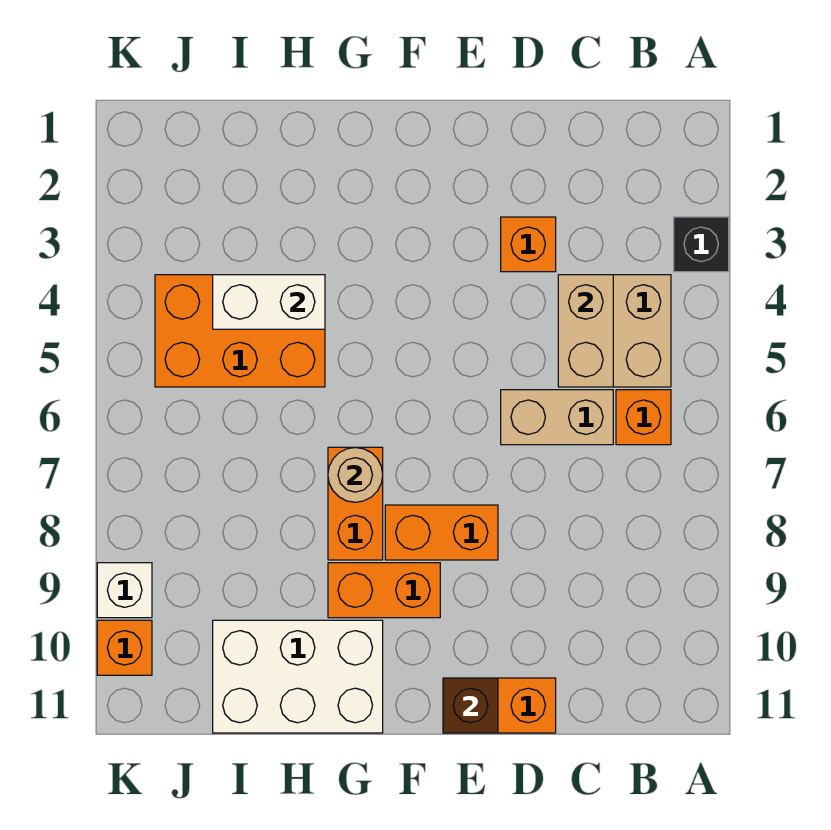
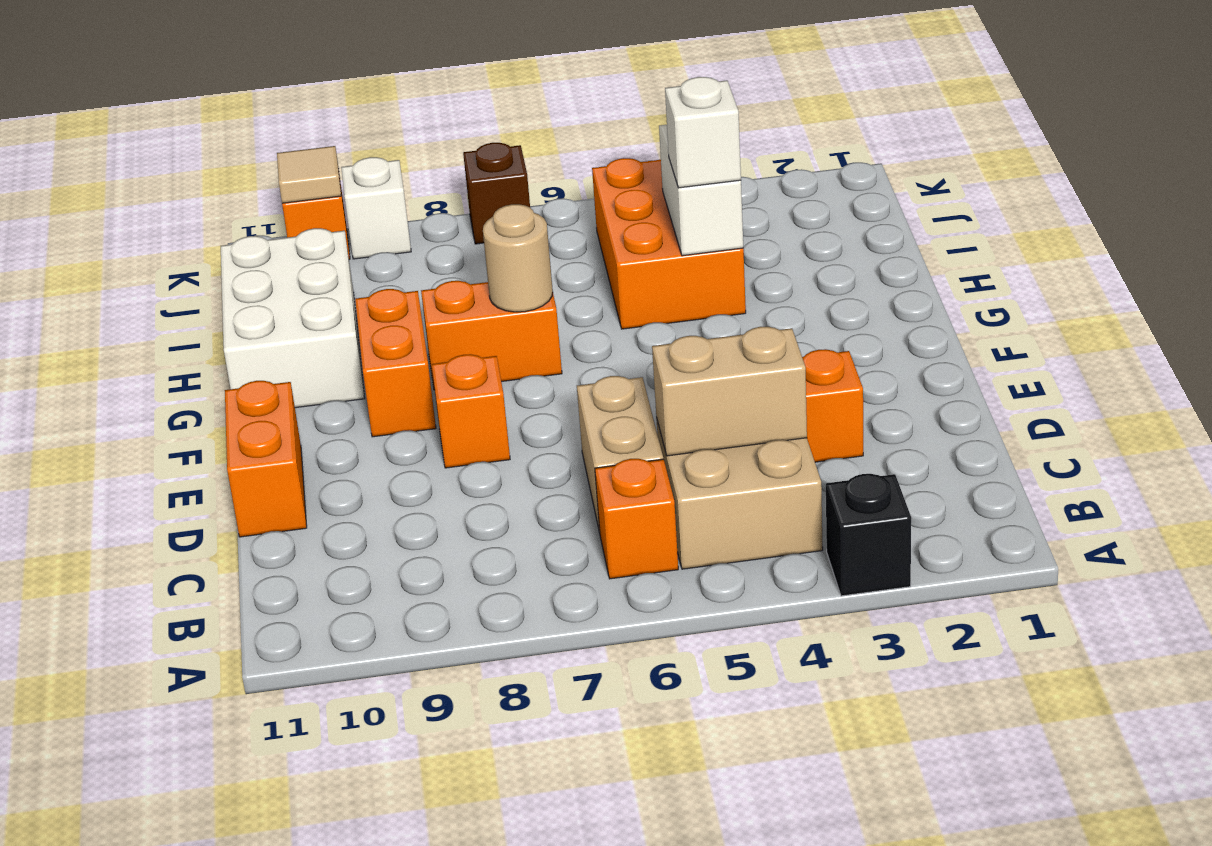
orange 1x2 brick [385,505,498,560] -> orange 1x1 brick [432,354,510,468]
brown 1x1 brick [443,678,498,733] -> brown 1x1 brick moved to [463,143,530,244]
none -> white 1x1 brick [665,77,741,188]
none -> tan 1x1 tile [277,146,341,203]

